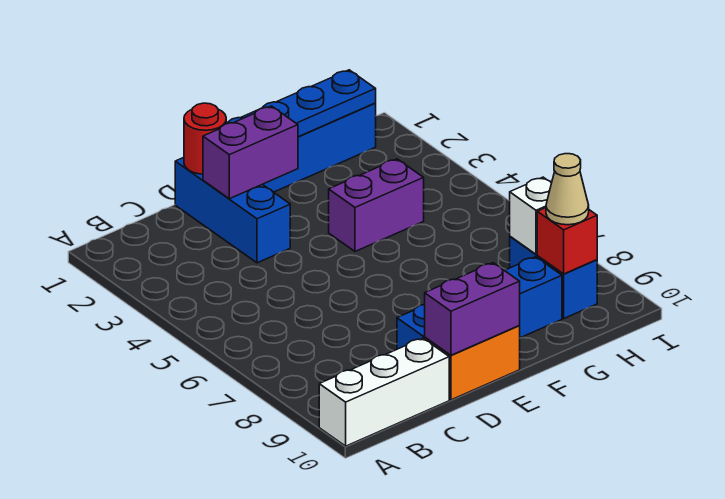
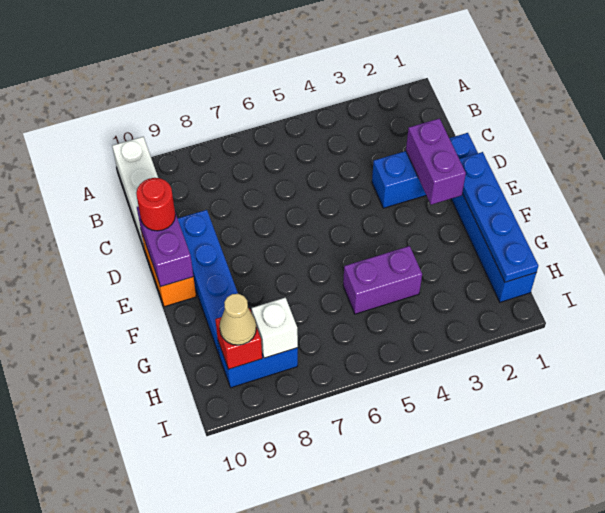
red 1x1 round brick [184,103,226,174] -> red 1x1 round brick moved to [136,178,175,231]
purple 1x2 brick [329,159,424,251] -> purple 1x2 brick turned to [343,246,422,314]

